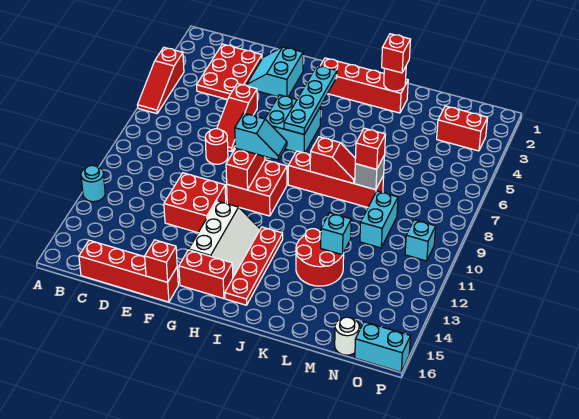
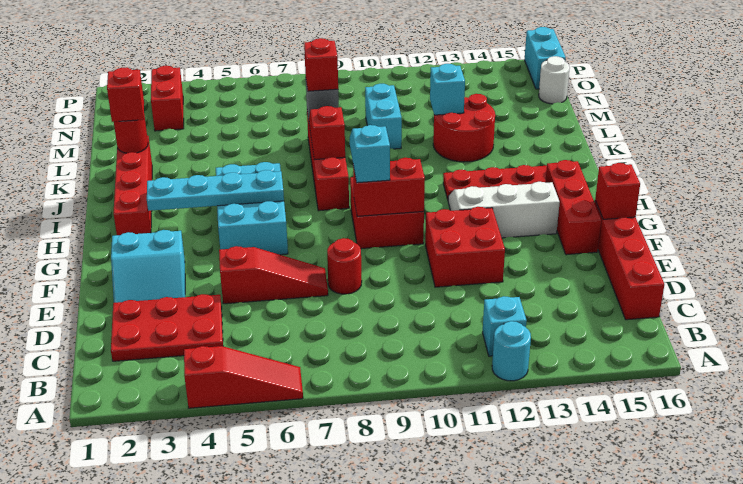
cyan 2x2 brick [265,95,321,153] -> cyan 2x3 brick [216,162,288,255]
red 1x2 brick [179,250,233,299] -> red 1x3 brick [545,160,601,255]
cyan 1x2 brick [360,191,398,248] -> cyan 1x2 brick turned to [365,84,402,149]
cyan 1x1 brick [405,220,436,261] -> cyan 1x1 brick moved to [483,296,527,356]

